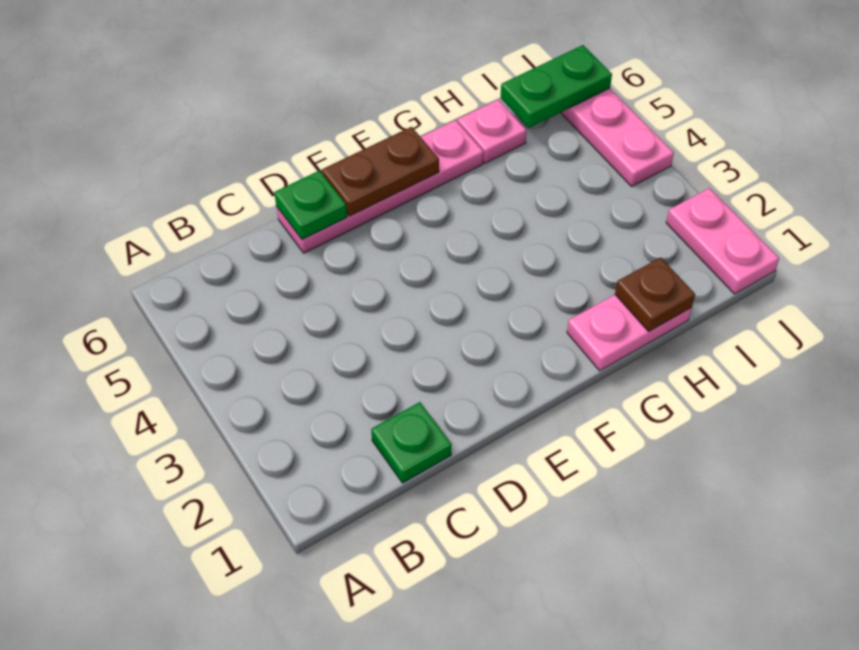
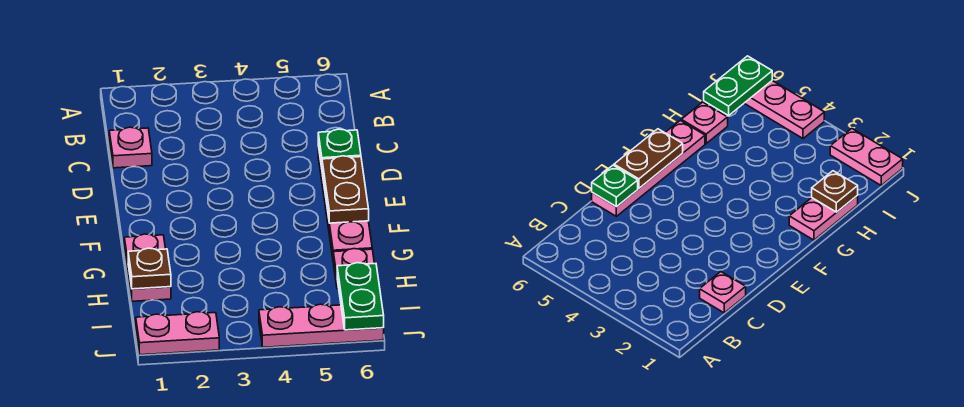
green 1x1 plate [371,402,452,483] -> pink 1x1 plate [109,127,152,168]

